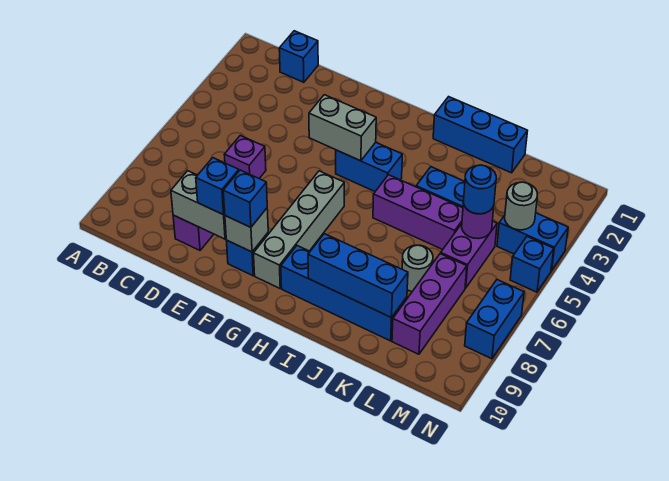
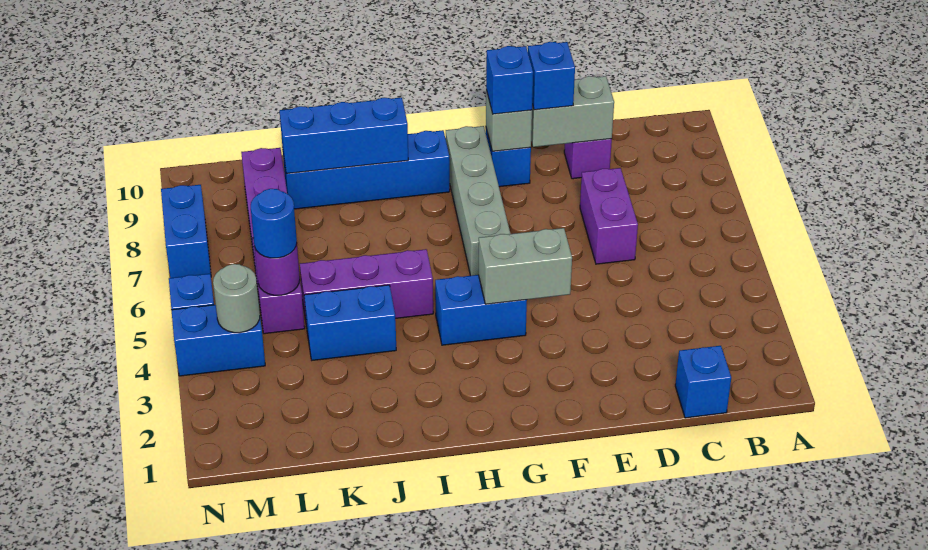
purple 1x1 brick [224,135,266,178] -> purple 1x2 brick [580,168,638,264]
blue 1x3 brick [433,97,527,173] -> none
grey 1x1 round brick [402,245,433,292] -> none

